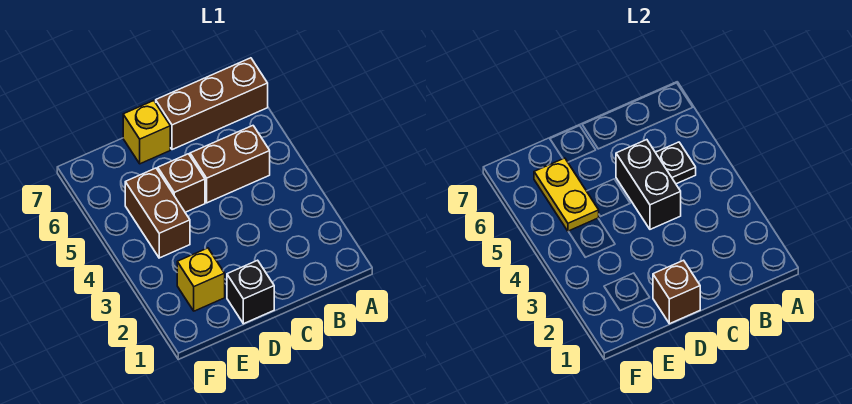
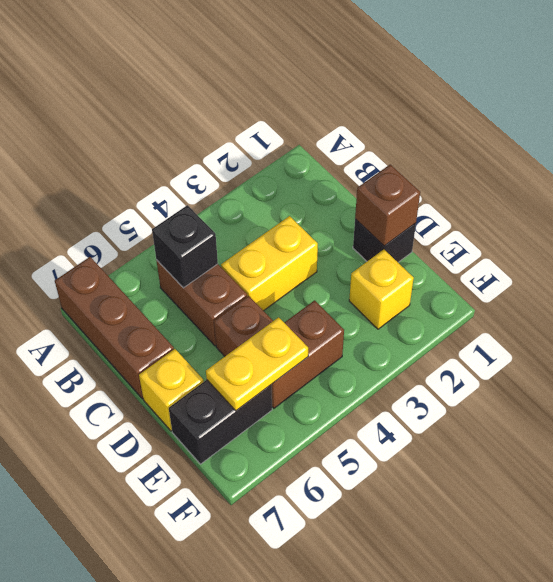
black 1x1 plate [656,142,696,184] -> black 1x1 brick [152,205,218,288]
none -> yellow 1x2 brick [221,216,318,311]
black 1x2 brick [616,140,681,229] -> black 1x2 brick moved to [169,380,272,464]

